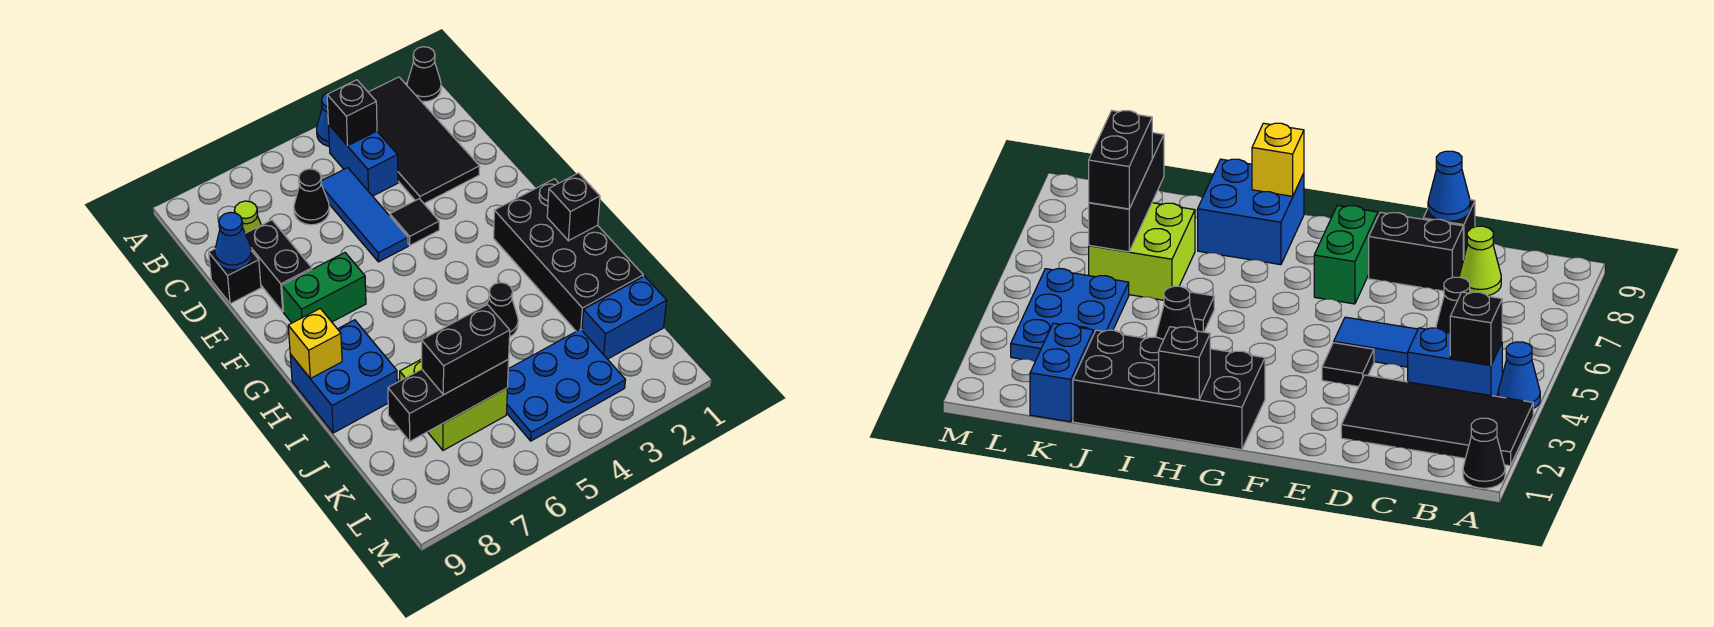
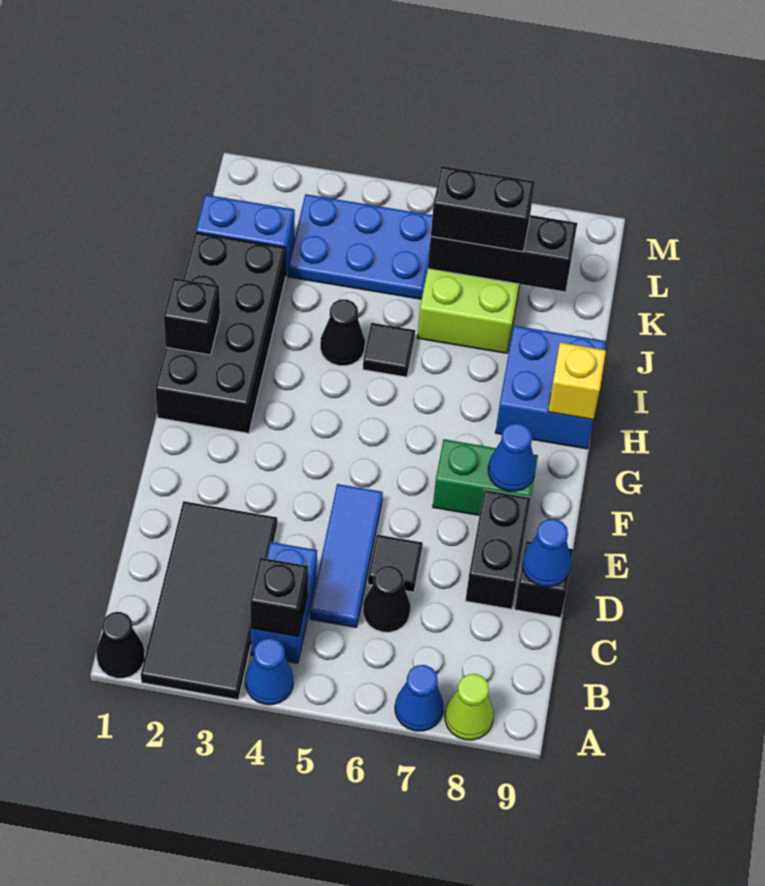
none -> blue 1x1 cone [395,665,443,731]
lime 1x1 cone [234,201,261,233] -> lime 1x1 cone moved to [445,674,494,740]
black 1x1 tile [390,199,439,245] -> black 1x1 tile moved to [368,535,423,592]
none -> blue 1x1 cone [488,423,536,491]

